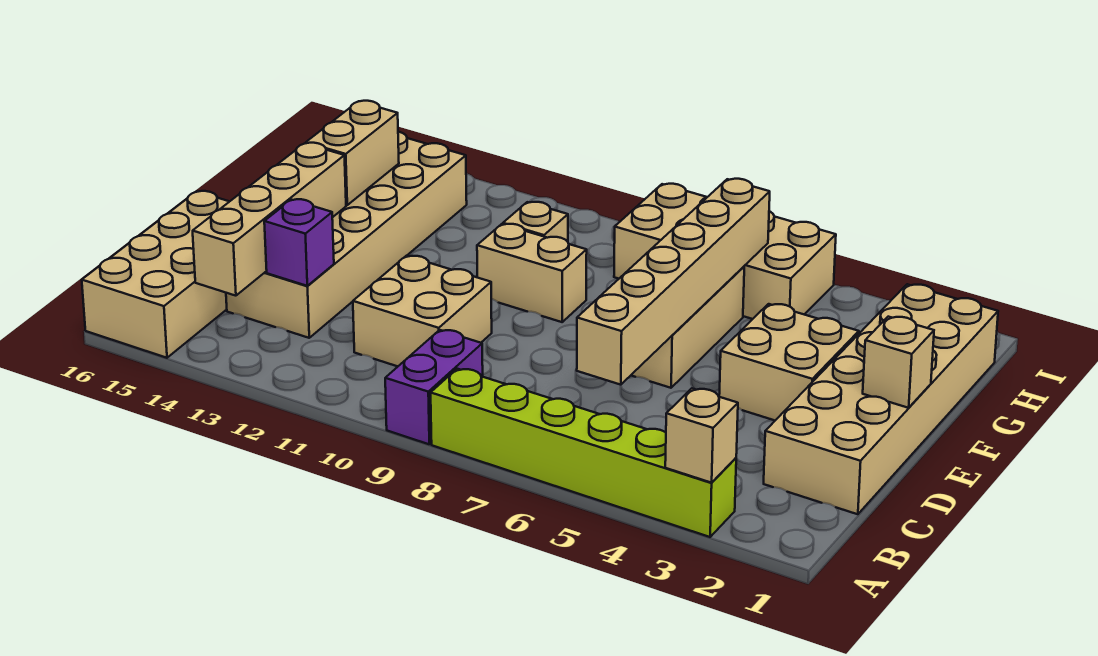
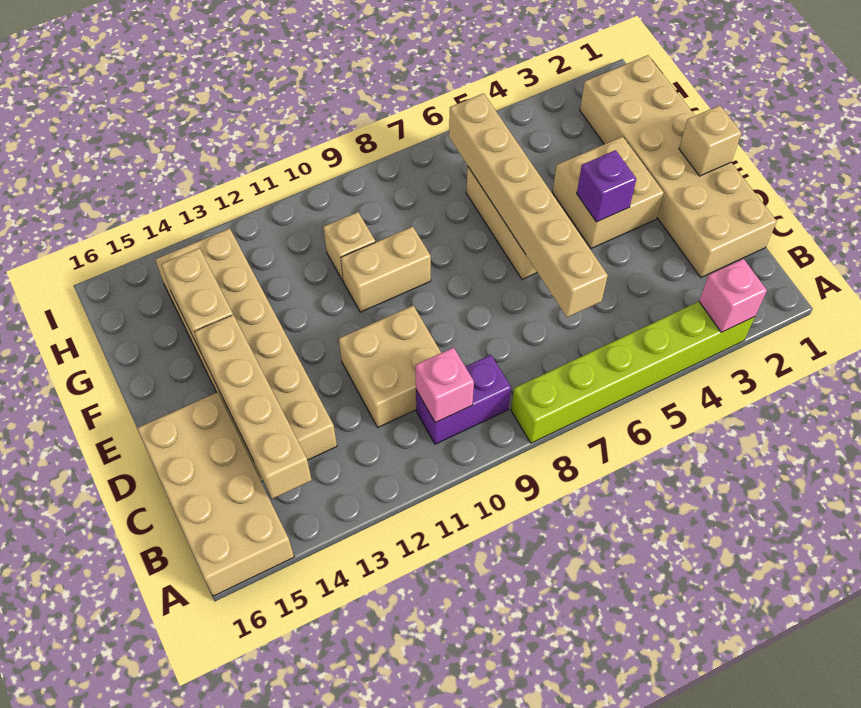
tan 1x1 brick [665,388,738,483] -> pink 1x1 brick [699,259,767,332]
purple 1x2 brick [385,330,483,444] -> purple 1x2 brick turned to [416,355,511,444]
none -> pink 1x1 brick [415,347,474,423]
purple 1x1 brick [264,199,334,286] -> purple 1x1 brick moved to [577,150,636,222]
tan 2x4 brick [614,184,836,319] -> none

